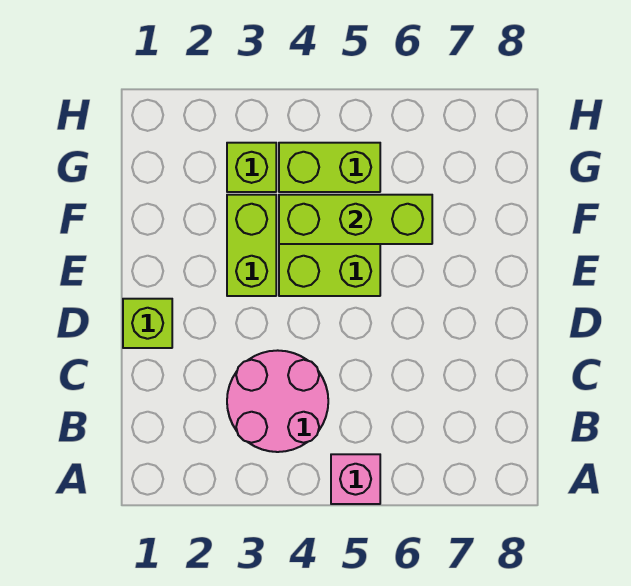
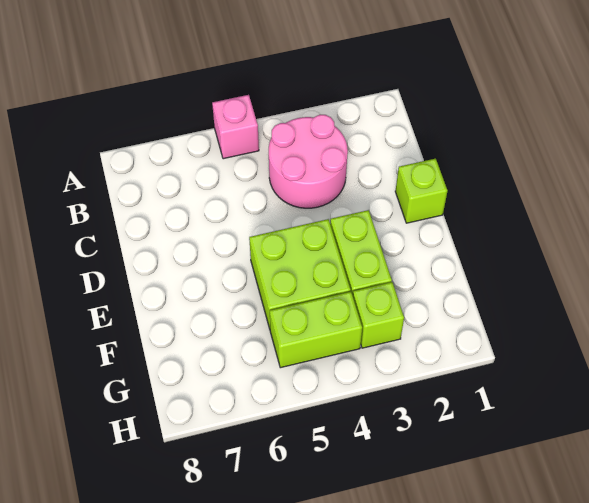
lime 1x3 brick [279,195,432,244] -> none

